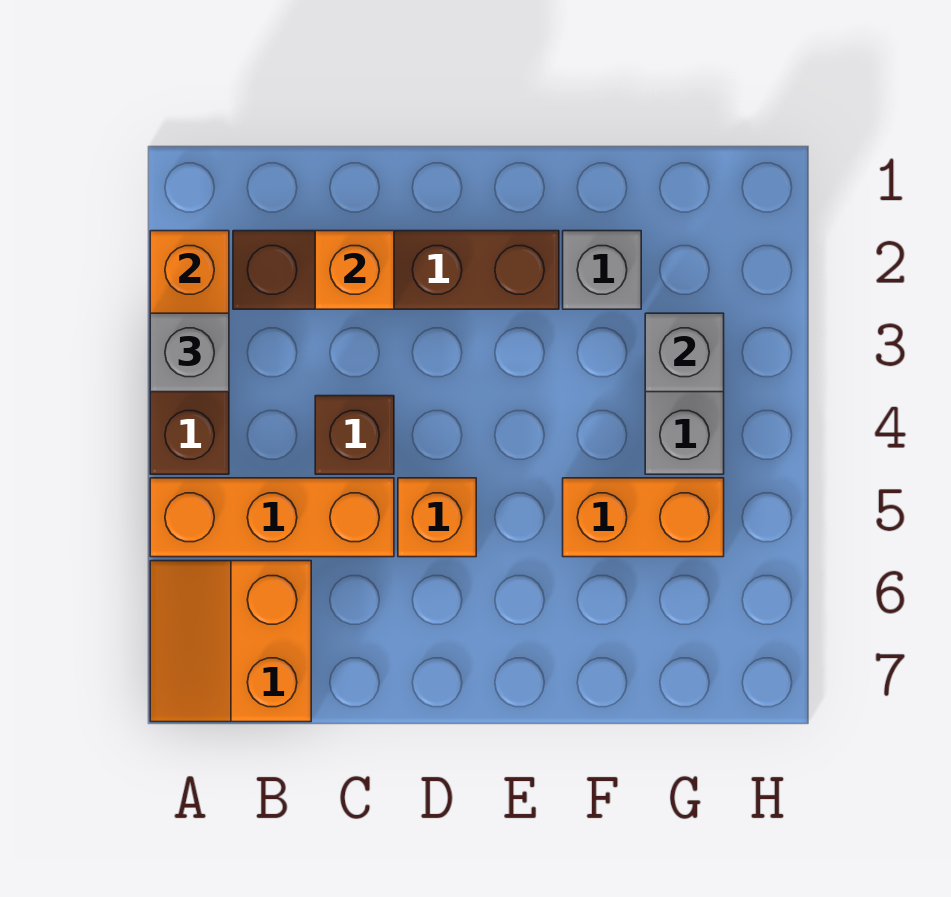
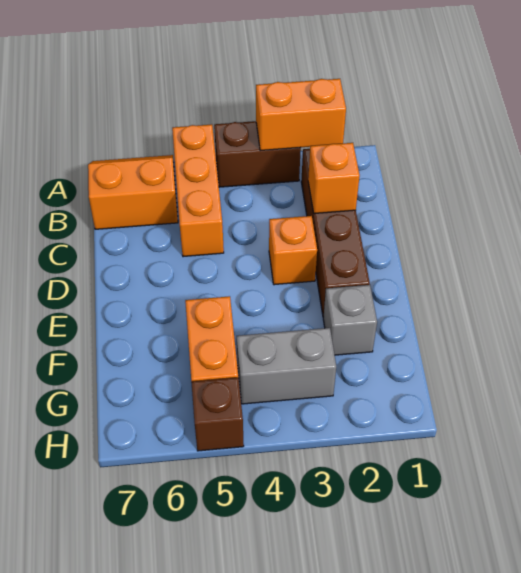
grey 1x1 brick [150,313,229,392] -> none
brown 1x1 brick [315,396,394,474] -> brown 1x1 brick moved to [191,377,244,451]
orange 1x1 brick [398,478,476,557] -> orange 1x1 brick moved to [269,216,317,285]
grey 1x1 brick [645,313,724,392] -> none

